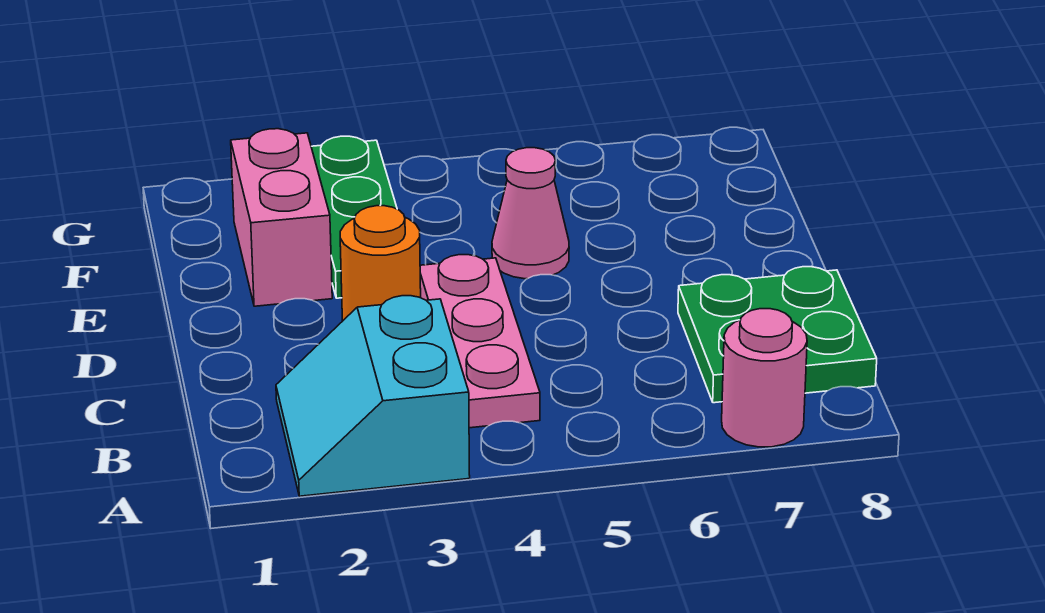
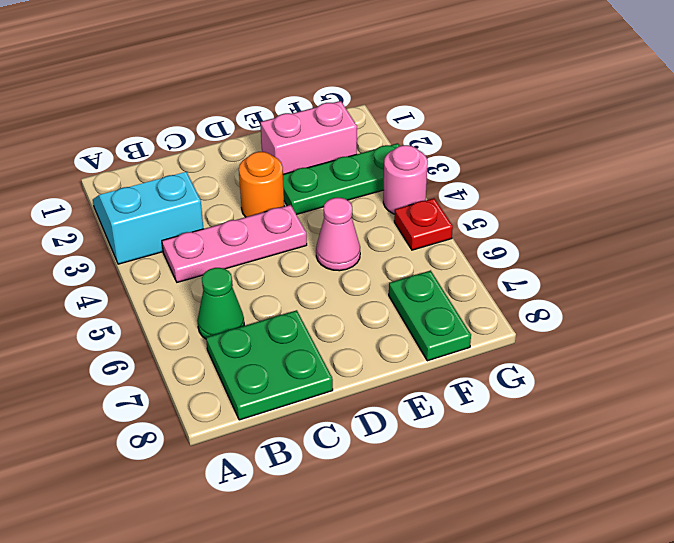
pink 1x1 round brick [722,309,807,447] -> pink 1x1 round brick moved to [383,145,428,214]
none -> green 1x1 cone [197,268,244,339]
none -> green 1x2 plate [389,270,471,361]
none -> red 1x1 plate [394,198,453,250]

